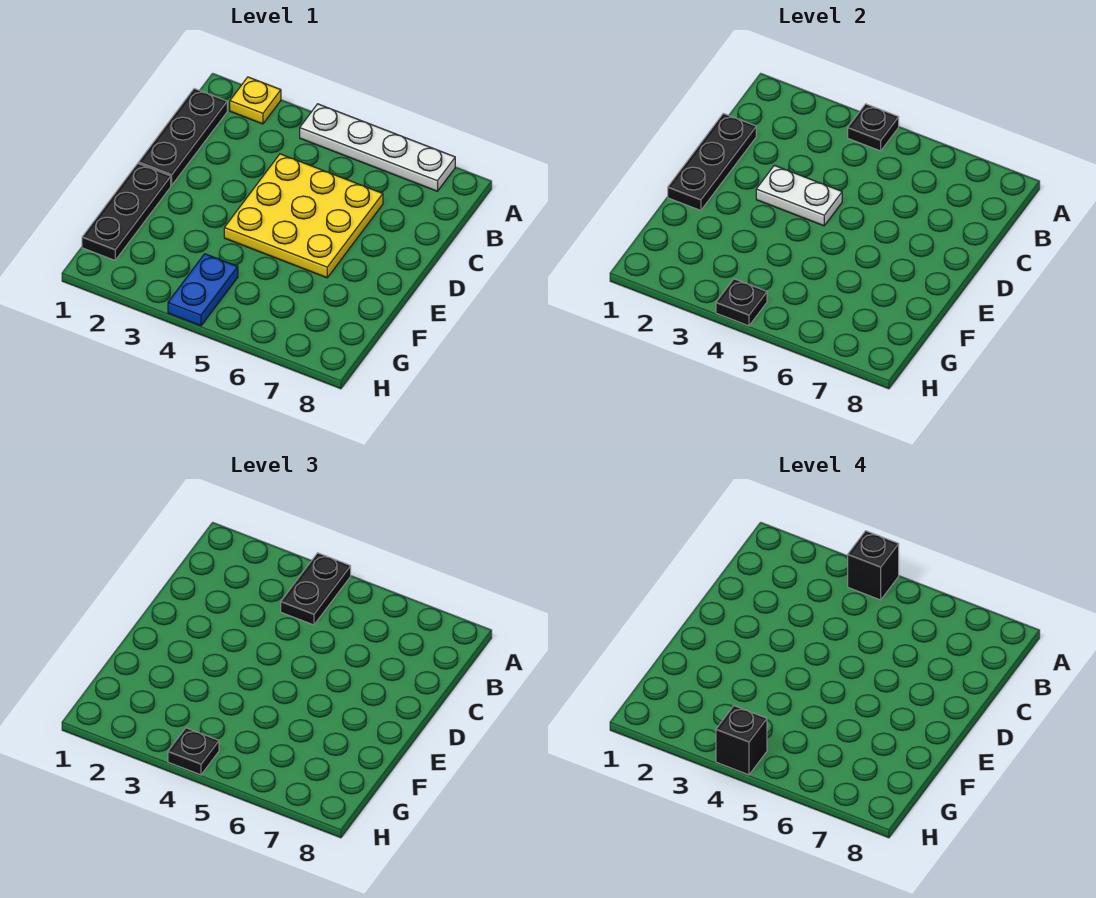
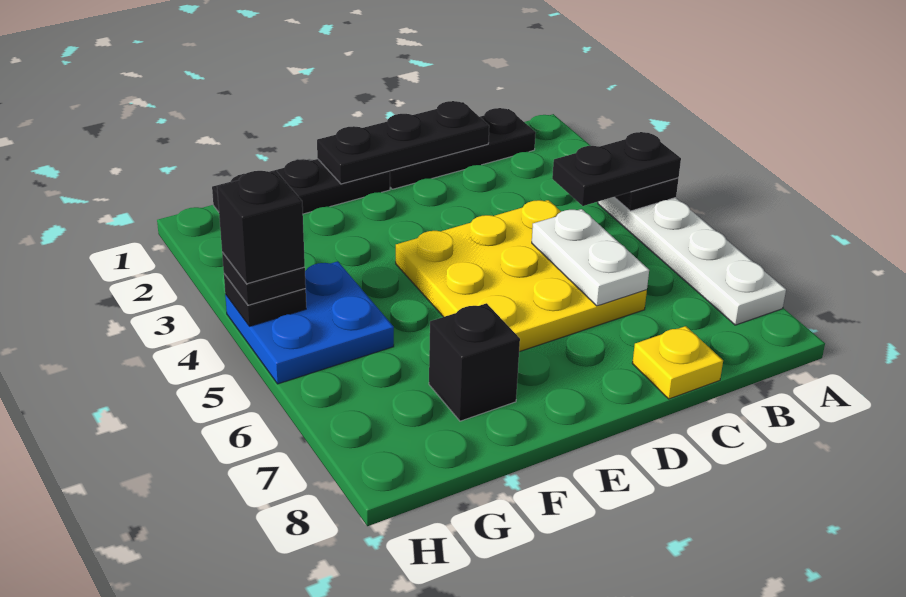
yellow 1x1 plate [230,77,281,124] -> yellow 1x1 plate moved to [632,326,723,399]
black 1x1 brick [848,531,899,600] -> black 1x1 brick moved to [429,303,520,421]
white 1x2 plate [756,165,842,226] -> white 1x2 plate moved to [532,209,649,306]
blue 1x2 plate [168,254,238,326] -> blue 2x2 plate [225,261,394,384]

